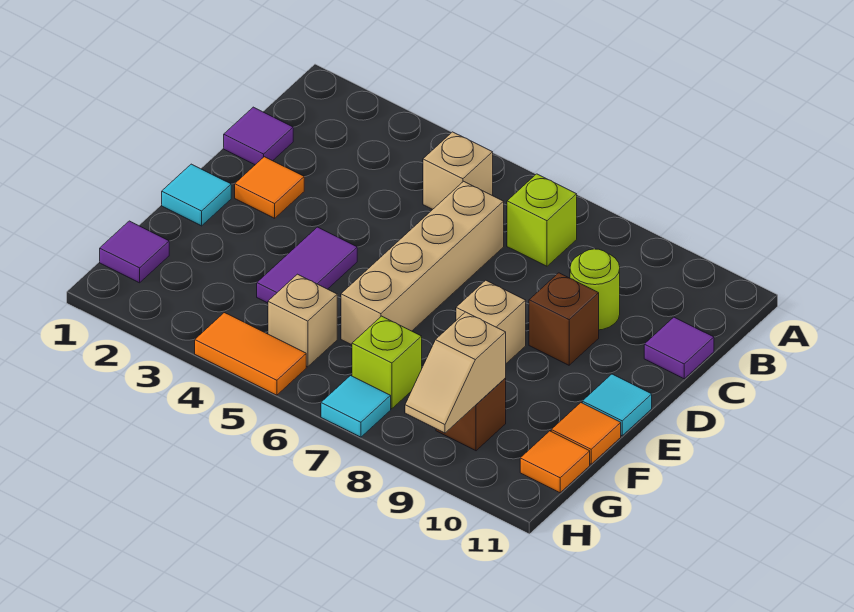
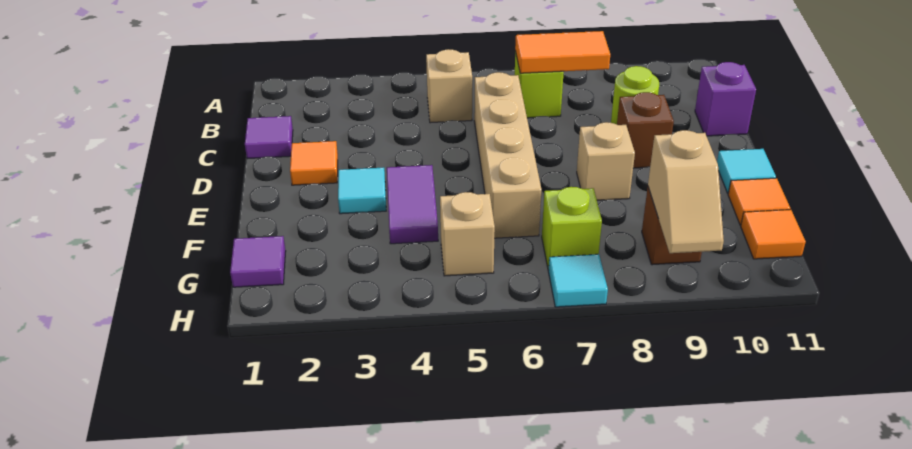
purple 1x1 tile [644,317,714,379] -> purple 1x1 brick [695,62,756,136]
cyan 1x1 tile [162,164,231,226] -> cyan 1x1 tile moved to [338,168,386,214]
orange 1x2 tile [195,313,306,395] -> orange 1x2 tile moved to [515,31,610,73]

